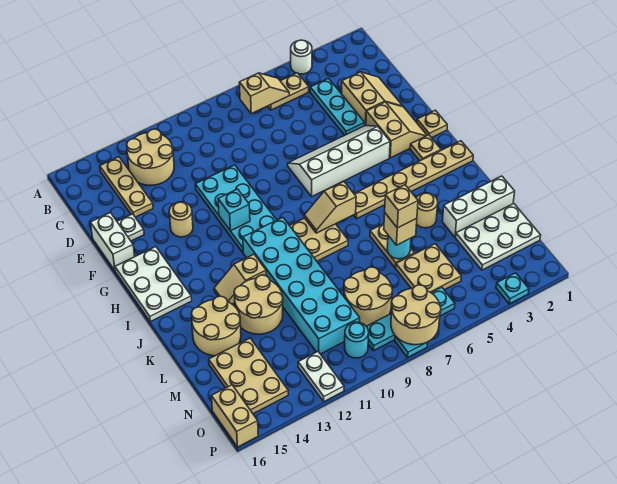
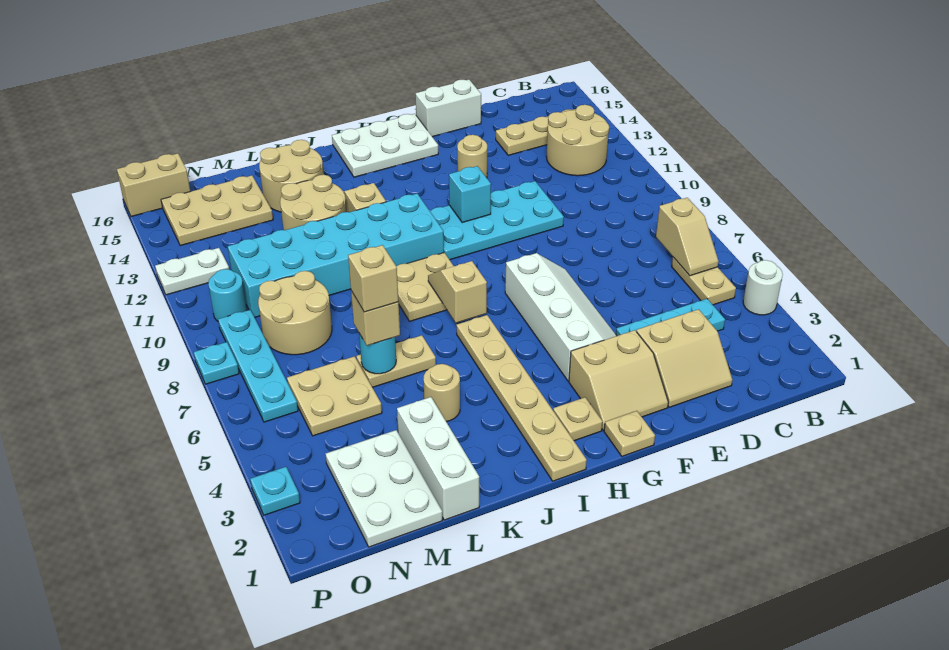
white 1x1 plate [117,214,144,241] -> none
tan 2x2 round brick [391,285,441,345] -> none

